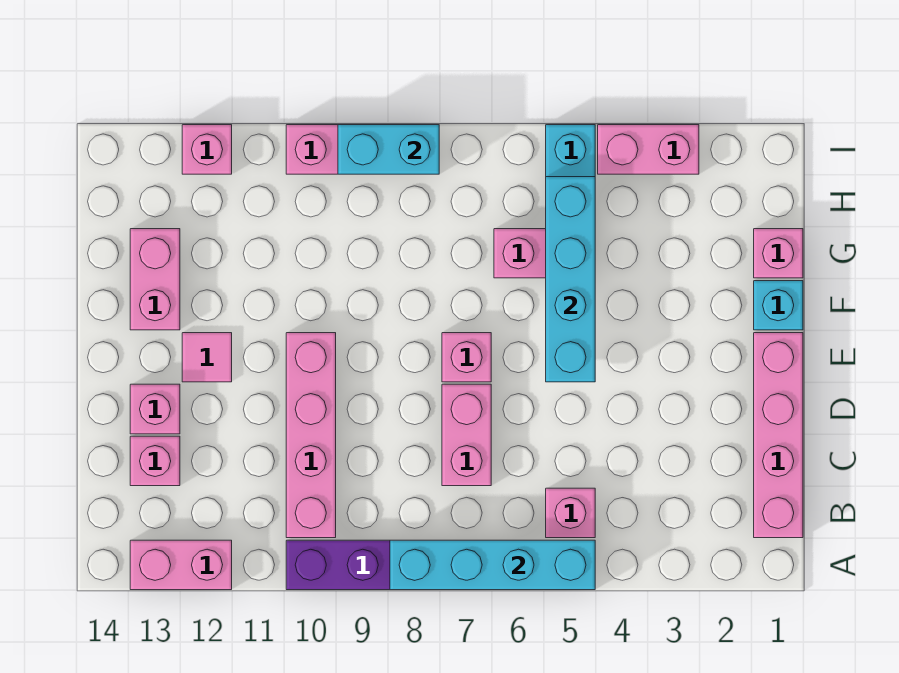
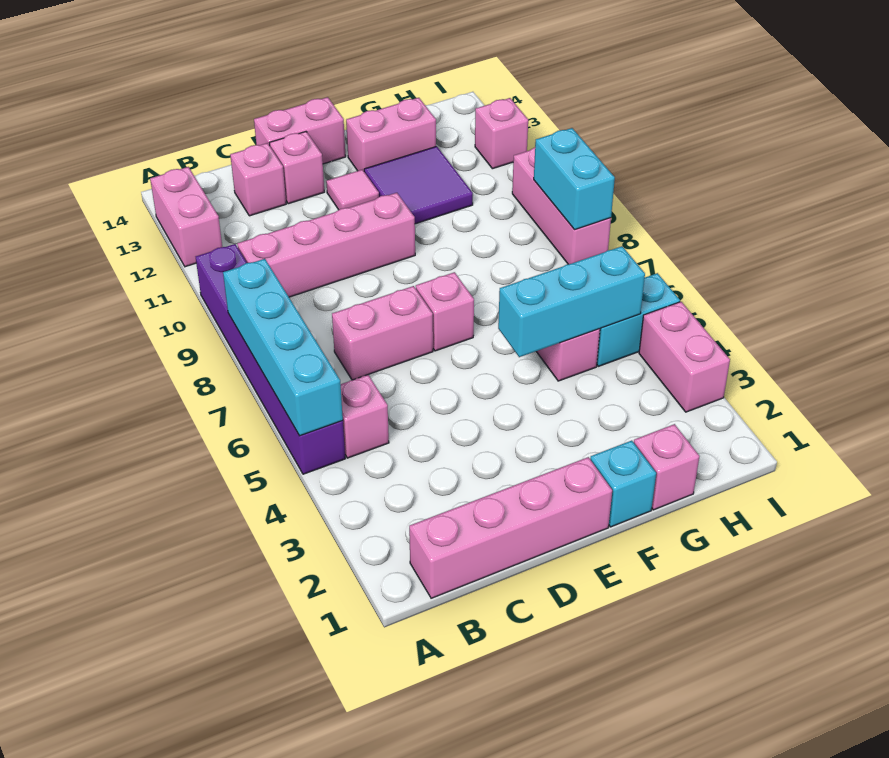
none -> pink 1x2 brick [254,97,346,164]
cyan 1x4 brick [546,177,595,382] -> cyan 1x3 brick [498,246,645,357]
none -> purple 2x2 tile [364,146,473,224]

